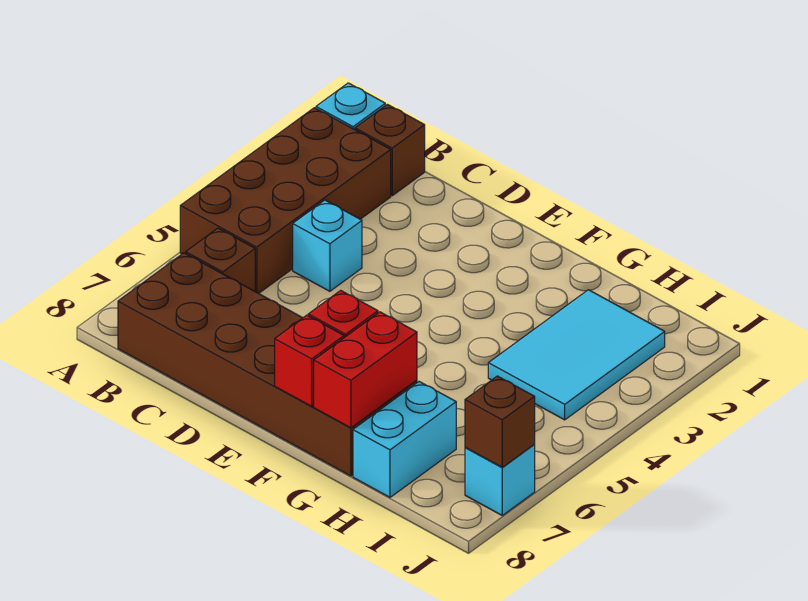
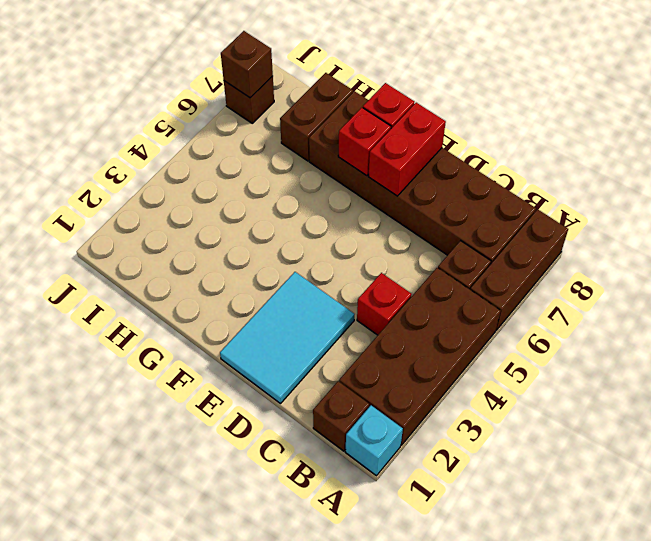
none -> brown 1x3 brick [470,209,568,330]
cyan 1x1 brick [293,200,362,291] -> red 1x1 brick [357,273,412,335]
red 1x2 brick [314,312,417,428] -> red 1x2 brick moved to [368,103,446,196]
cyan 2x3 tile [488,290,665,420] -> cyan 2x3 tile moved to [220,272,355,404]
cyan 1x2 brick [353,382,456,497] -> brown 1x2 brick [280,73,353,161]
cyan 1x1 brick [465,445,535,515] -> brown 1x1 brick [224,76,274,123]

